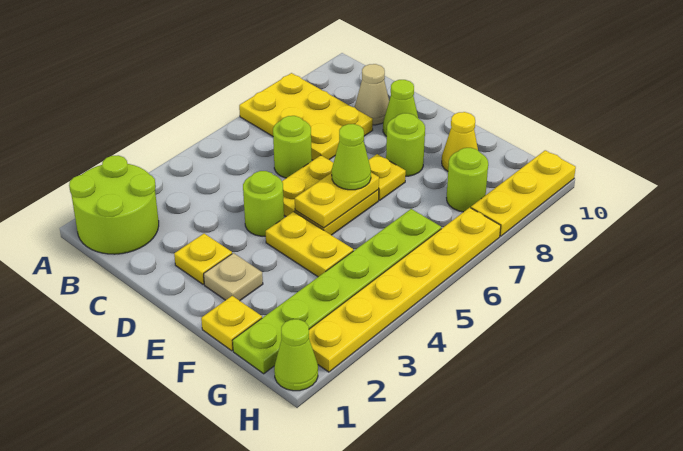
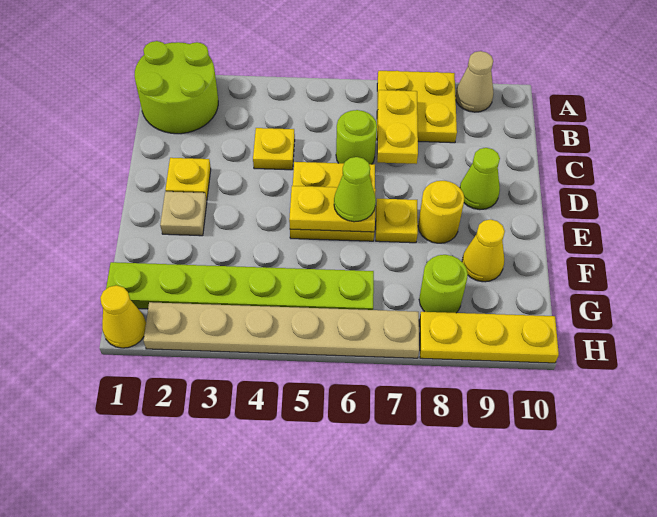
yellow 2x3 plate [239,73,373,160] -> yellow 2x2 plate [377,71,457,143]
tan 1x1 cone [355,64,389,125] -> tan 1x1 cone moved to [455,51,493,112]
lime 1x1 round brick [243,171,284,236] -> none
yellow 1x2 plate [266,212,353,277] -> yellow 1x2 plate moved to [377,90,418,164]
lime 1x1 round brick [386,113,425,176] -> yellow 1x1 round brick [418,181,464,243]
yellow 1x1 plate [201,296,262,351] -> yellow 1x1 plate moved to [253,128,295,170]
lime 1x1 cone [274,319,318,391] -> yellow 1x1 cone [100,285,146,348]
yellow 1x6 plate [309,208,501,372] -> tan 1x6 plate [144,302,419,358]

